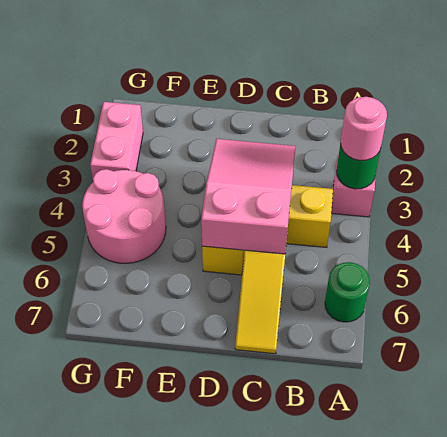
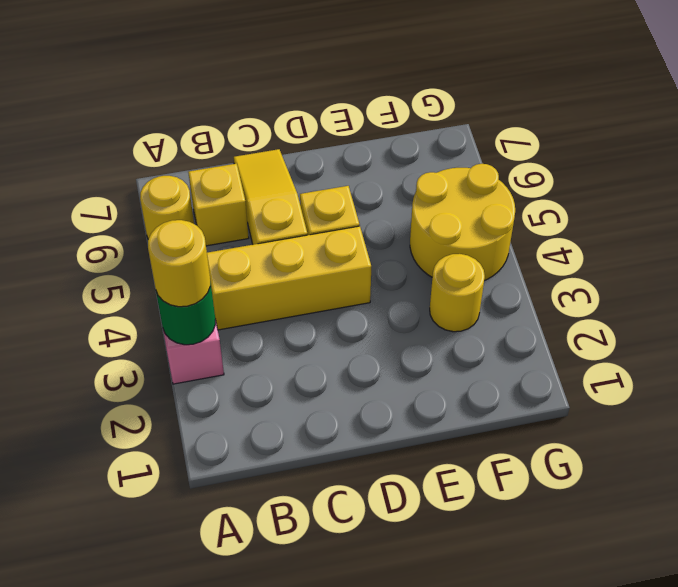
pink 1x1 round brick [341,97,387,160] -> yellow 1x1 round brick [148,220,210,307]
green 1x1 round brick [325,262,370,322] -> yellow 1x1 round brick [140,176,194,239]
none -> yellow 1x1 brick [188,163,249,246]
pink 2x3 slope [201,139,295,254] -> none
none -> yellow 1x1 round brick [430,254,485,332]
pink 2x2 round brick [82,169,166,263] -> yellow 2x2 round brick [410,164,515,281]
pink 1x2 brick [90,102,143,178] -> none

